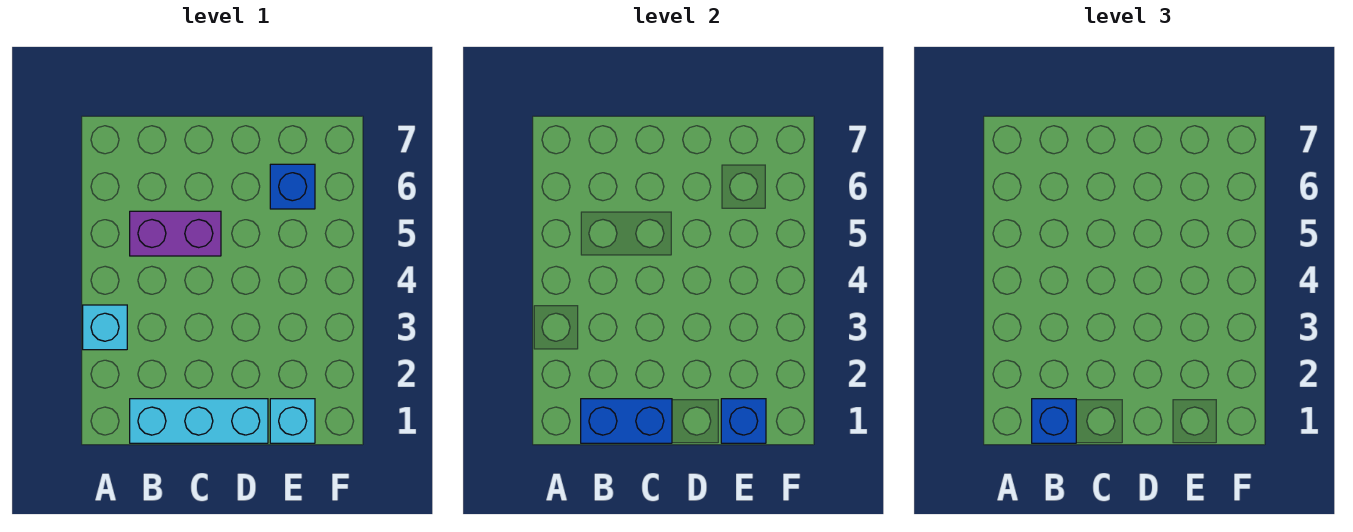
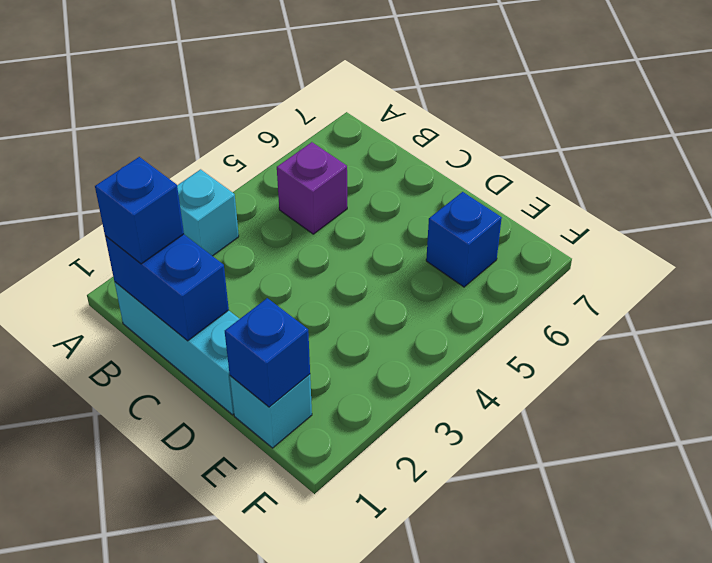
purple 1x2 brick [130,211,221,256] -> purple 1x1 brick [277,142,347,234]

